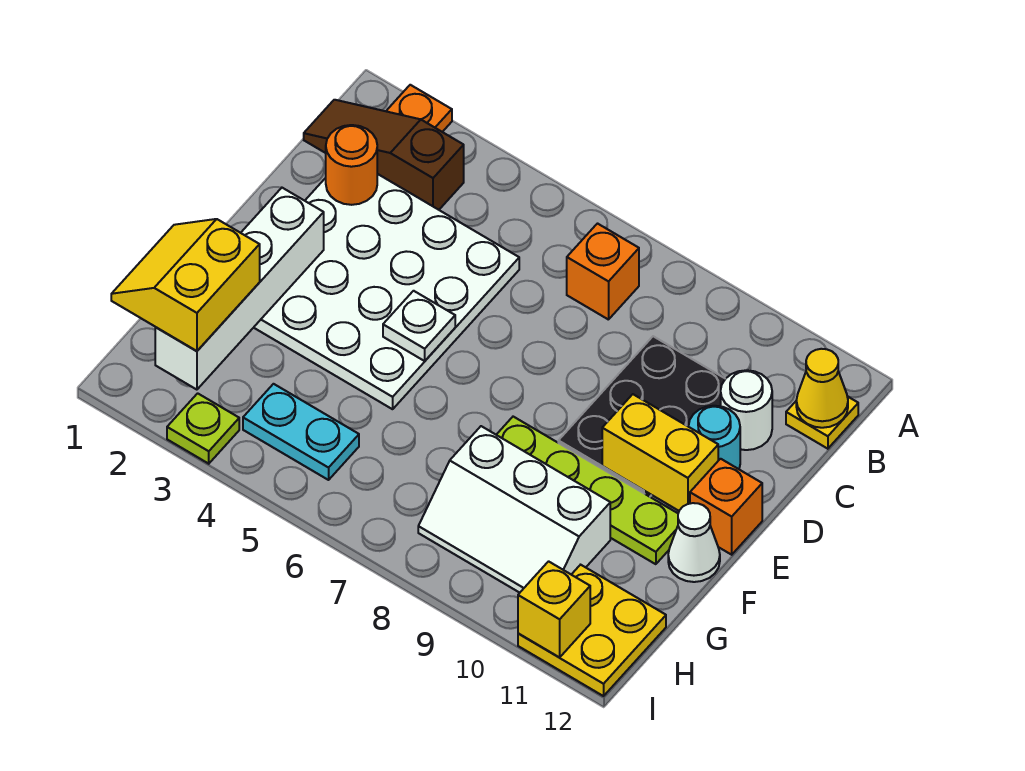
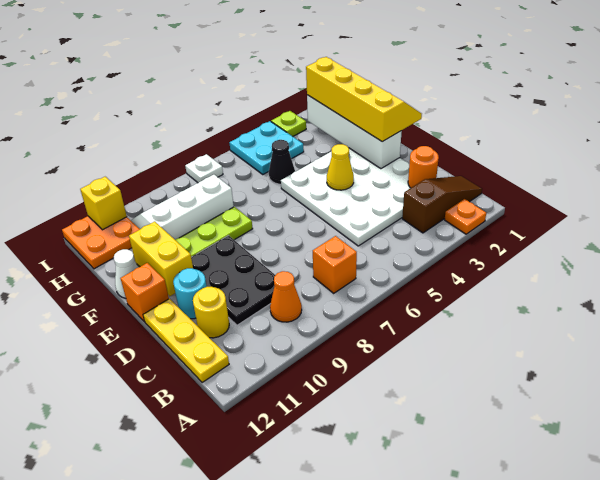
none -> orange 1x1 cone [270,271,302,322]
yellow 1x1 plate [786,396,858,449] -> yellow 1x3 plate [143,299,229,383]
yellow 1x1 cone [796,349,848,428] -> yellow 1x1 cone moved to [327,144,354,190]
white 1x1 round brick [721,370,772,450] -> yellow 1x1 round brick [193,287,229,338]
white 1x1 plate [383,291,455,361] -> white 1x1 plate moved to [185,154,223,183]
yellow 1x2 brick [602,394,718,511] -> yellow 1x2 brick turned to [129,221,193,296]
yellow 2x2 slope [111,219,260,351] -> yellow 2x4 slope [306,57,422,142]
none -> black 1x1 cone [269,140,295,184]
cyan 1x2 plate [243,384,359,480] -> cyan 2x2 plate [229,121,304,174]
yellow 2x2 plate [518,565,666,696] -> orange 2x2 plate [62,216,140,269]

